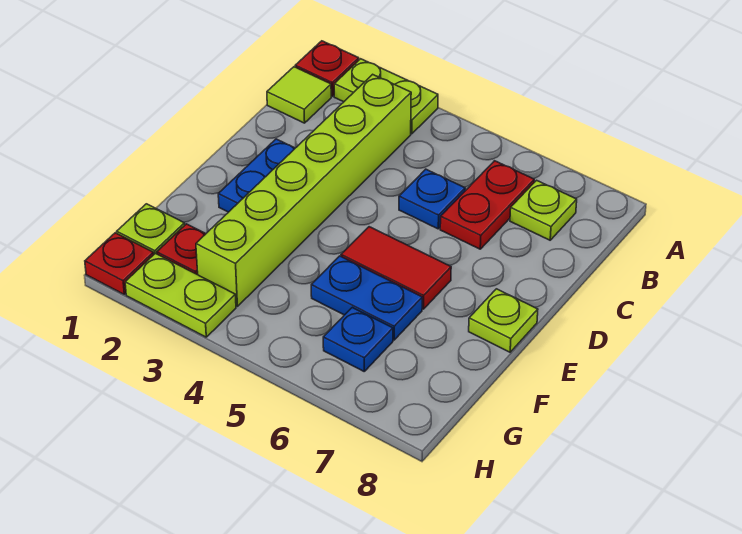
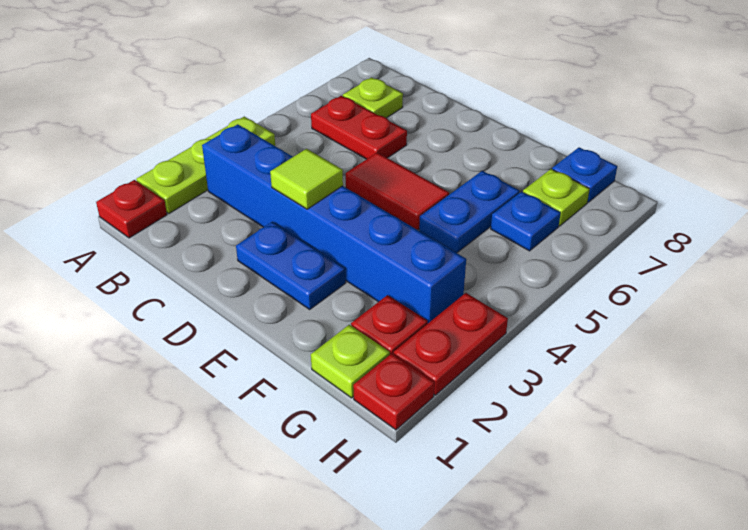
lime 1x2 plate [334,59,438,134] -> lime 1x3 plate [136,116,275,214]
lime 1x1 tile [267,67,331,123] -> lime 1x1 tile moved to [270,149,343,209]
lime 1x6 brick [196,74,411,306] -> blue 1x6 brick [202,124,466,323]
blue 1x1 plate [399,169,465,229] -> blue 1x1 plate moved to [552,147,617,202]
red 1x2 tile [341,227,451,309] -> red 1x2 tile turned to [346,153,449,230]
lime 1x1 plate [469,289,538,352] -> lime 1x1 plate moved to [523,169,590,226]
lime 1x2 plate [125,253,236,337] -> red 1x2 plate [394,293,508,395]

